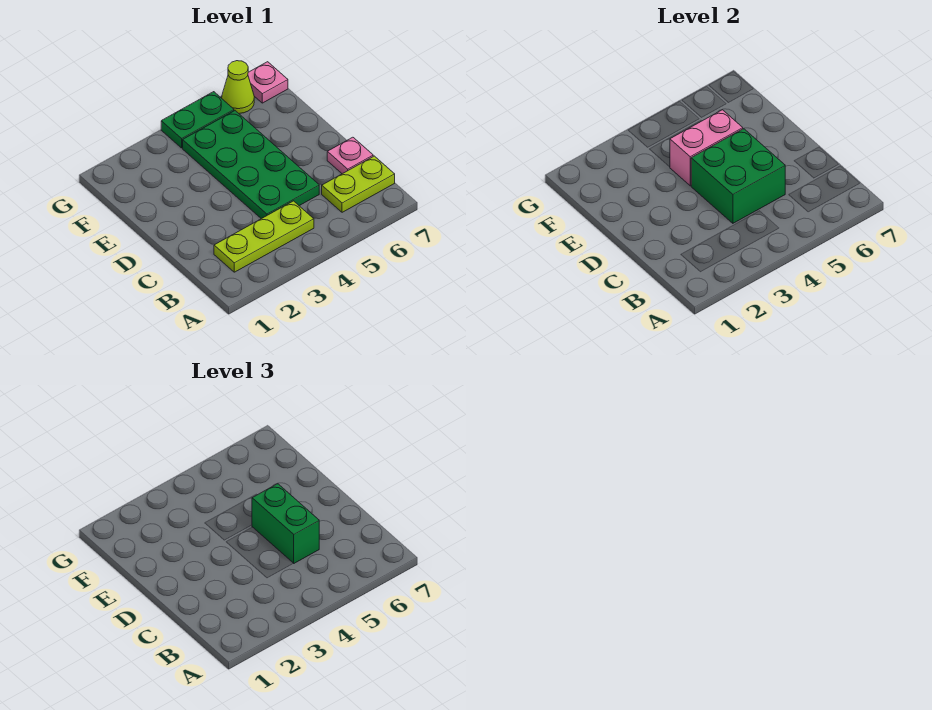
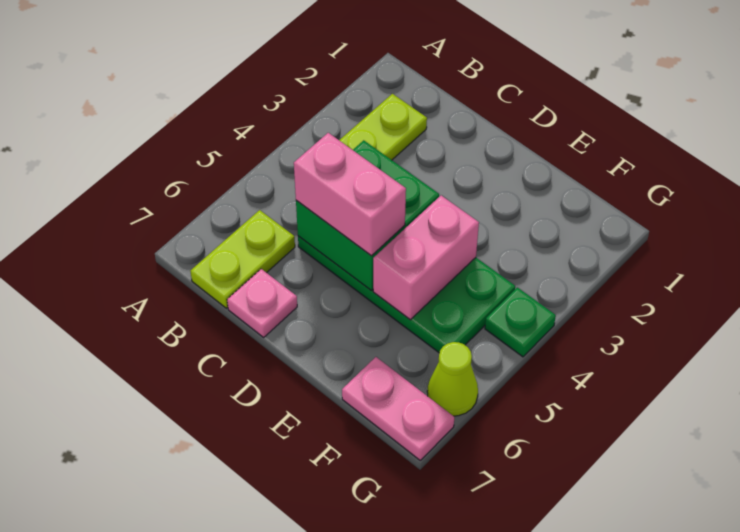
green 1x2 brick [252,484,319,563] -> pink 1x2 brick [294,133,406,256]
green 1x2 plate [161,92,234,148] -> green 1x1 plate [485,287,556,357]
pink 1x1 plate [248,62,288,103] -> pink 1x2 plate [342,357,454,460]

